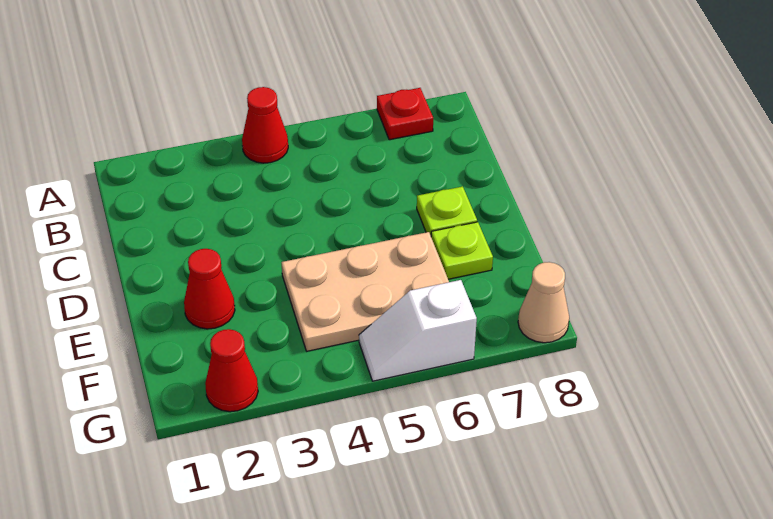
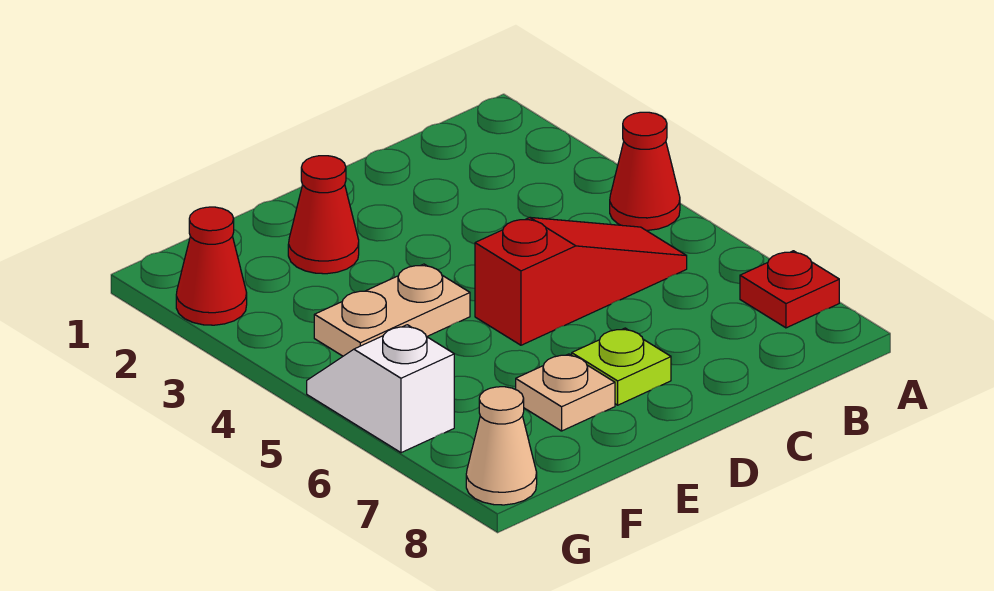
none -> red 1x3 slope [475,217,687,345]
tan 2x3 plate [281,232,449,351] -> tan 1x2 plate [314,264,470,356]
lime 1x1 plate [431,222,493,279] -> tan 1x1 plate [516,354,615,431]

